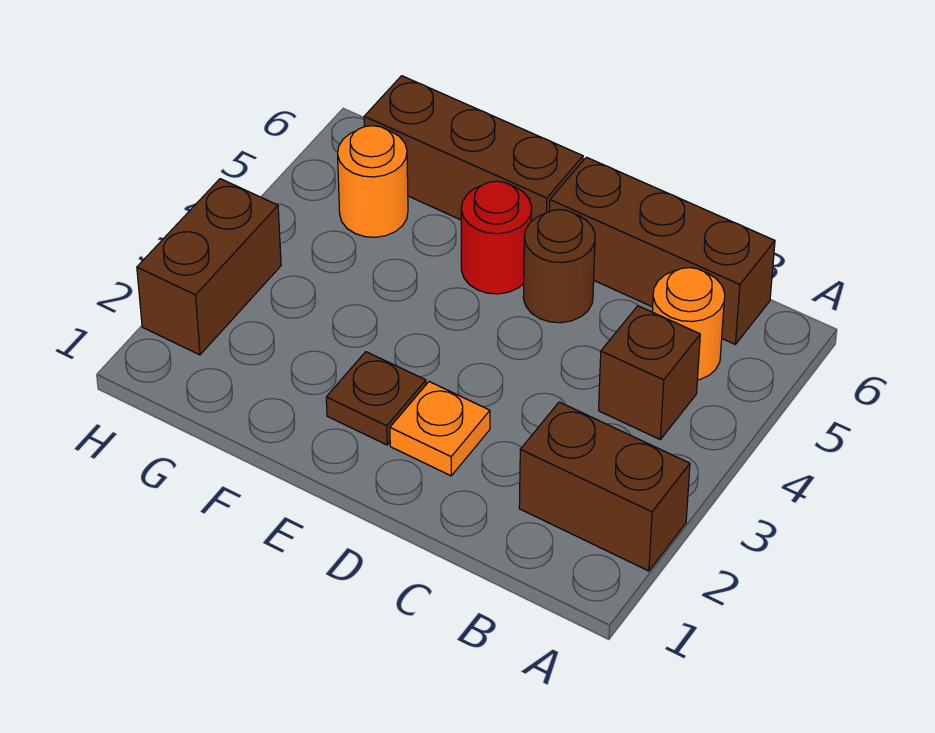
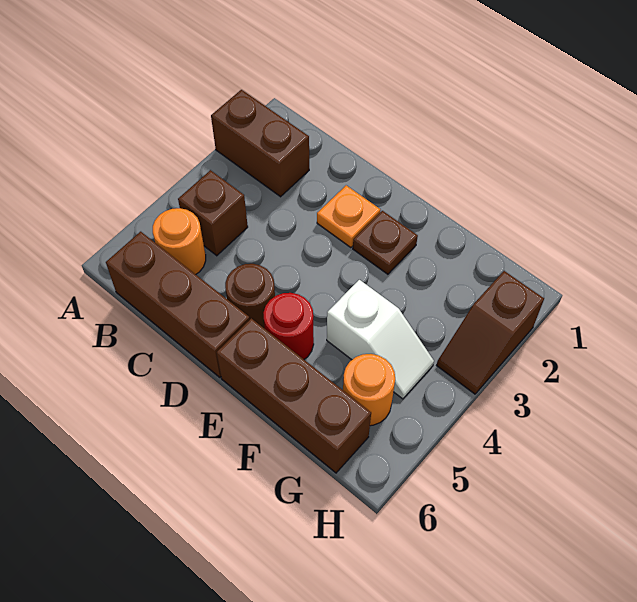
none -> white 1x2 slope [327,280,434,399]
brown 1x2 brick [137,179,281,355] -> brown 1x2 slope [437,271,544,394]

